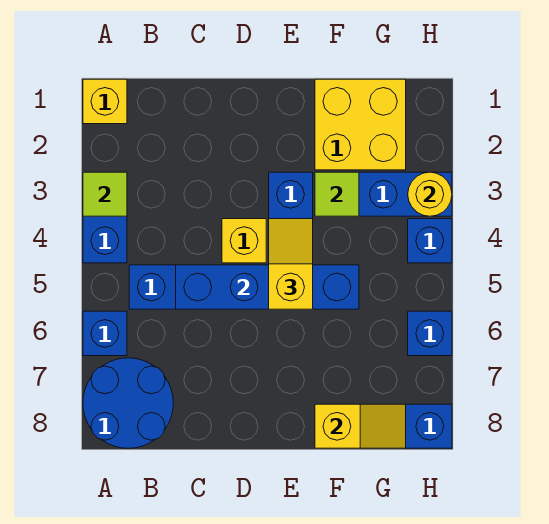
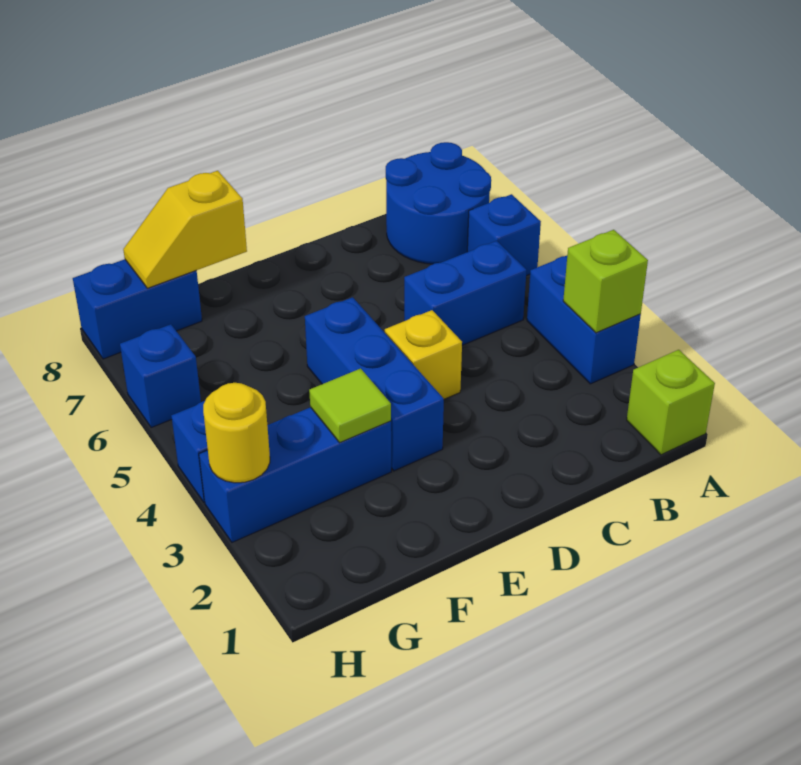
yellow 1x1 brick [83,79,127,124] -> lime 1x1 brick [627,350,715,455]
lime 1x1 tile [83,172,127,216] -> lime 1x1 brick [563,230,648,333]
blue 1x4 brick [176,265,359,309] -> none
yellow 1x2 slope [269,219,313,309] -> none
yellow 2x2 brick [315,79,406,170] -> none

